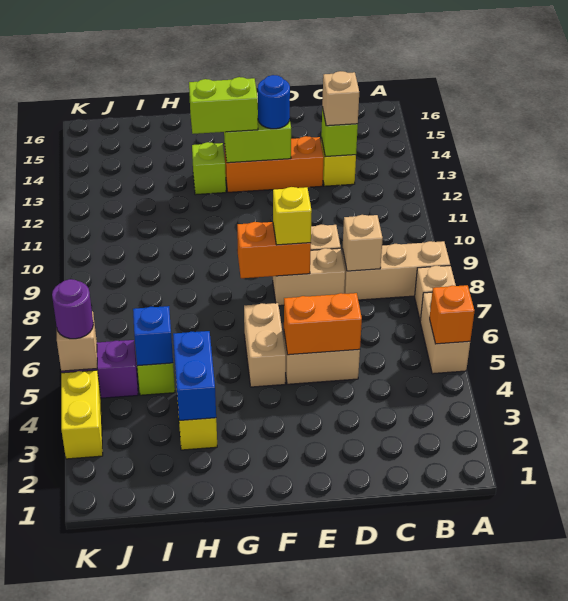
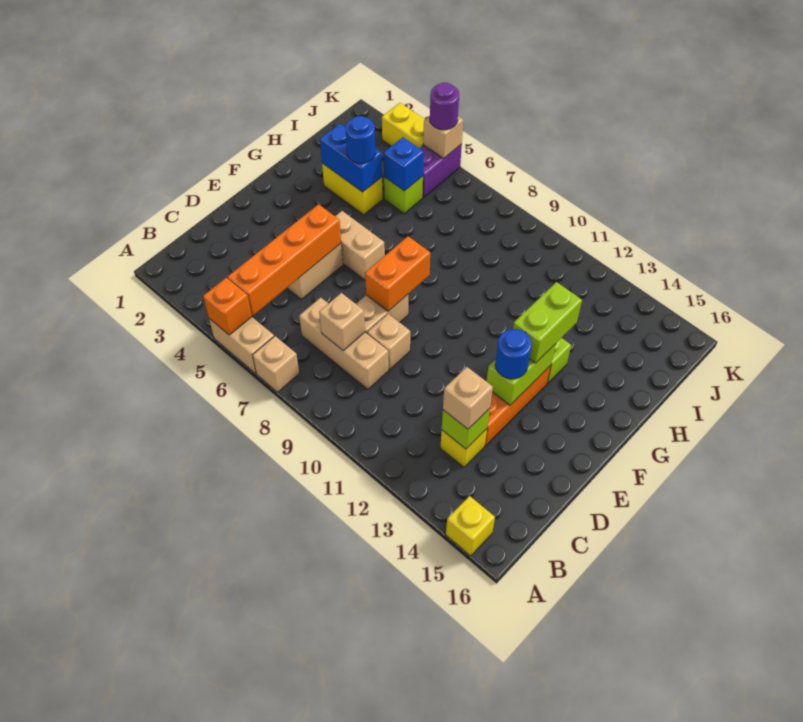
tan 1x3 brick [342,241,450,300] -> tan 1x3 brick turned to [299,297,389,389]
orange 1x2 brick [284,293,362,355] -> orange 1x4 brick [228,204,341,315]
yellow 1x1 brick [273,187,312,245] -> yellow 1x1 brick moved to [446,496,495,556]
none -> blue 1x1 round brick [346,116,375,163]

